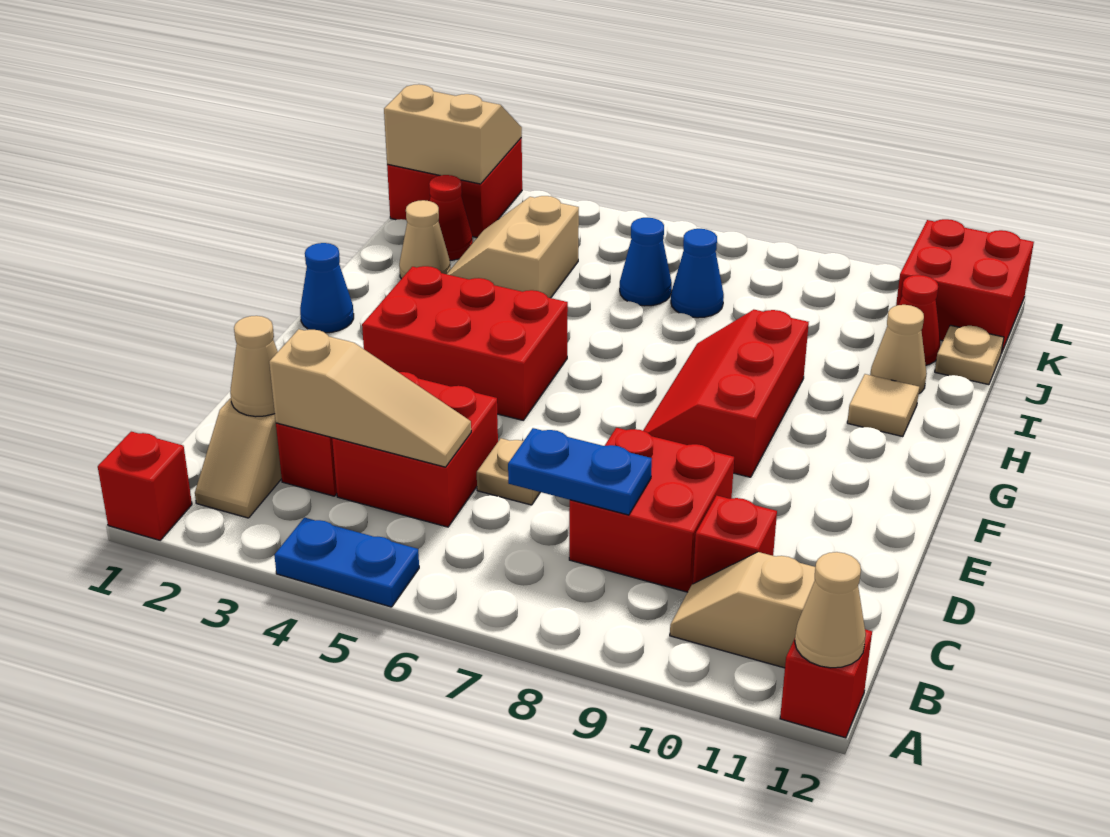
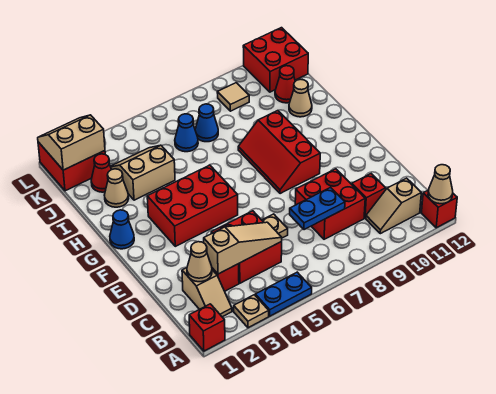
tan 1x1 tile [847,374,919,437] -> tan 1x1 tile moved to [217,83,249,111]
tan 2x2 slope [447,196,579,298] -> tan 2x2 slope turned to [110,145,175,200]
tan 1x1 plate [935,325,1004,385] -> tan 1x1 plate moved to [234,295,269,328]

